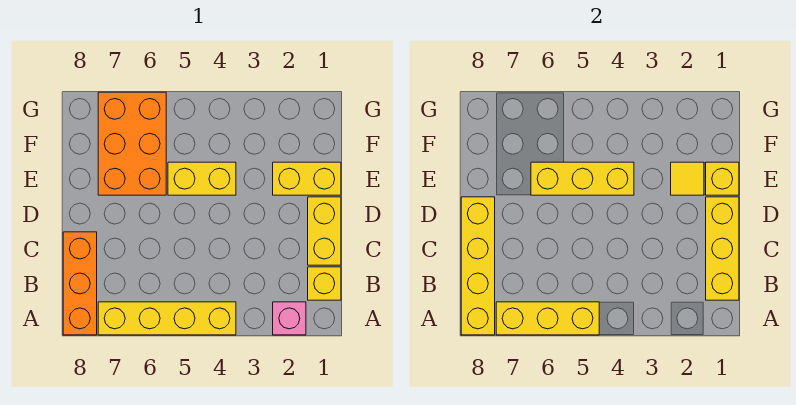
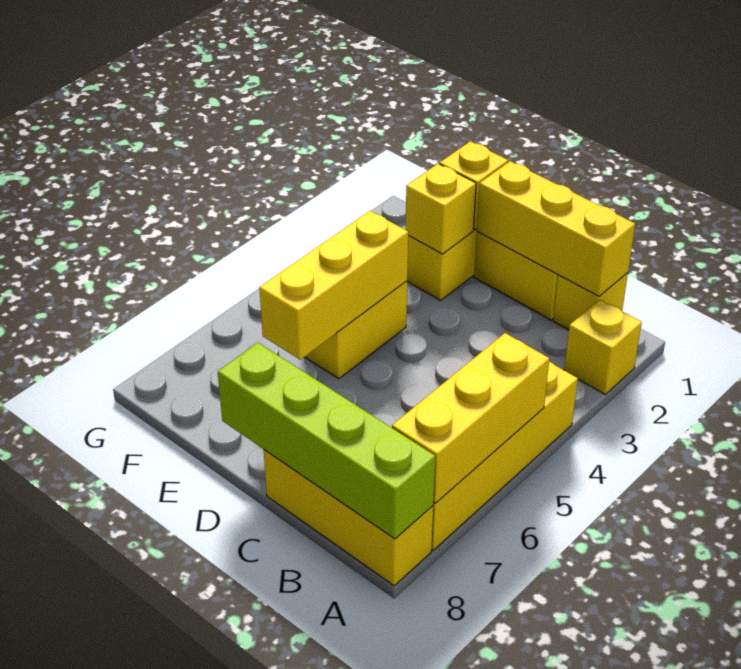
pink 1x1 brick [273,302,306,335] -> yellow 1x1 brick [564,300,642,394]
orange 1x3 brick [63,232,97,335] -> yellow 1x3 brick [264,450,433,586]
yellow 1x4 brick [461,197,495,335] -> lime 1x4 brick [218,343,435,539]
yellow 1x1 tile [671,162,704,195] -> yellow 1x1 brick [406,164,476,254]
orange 2x3 brick [98,92,166,195] -> none

